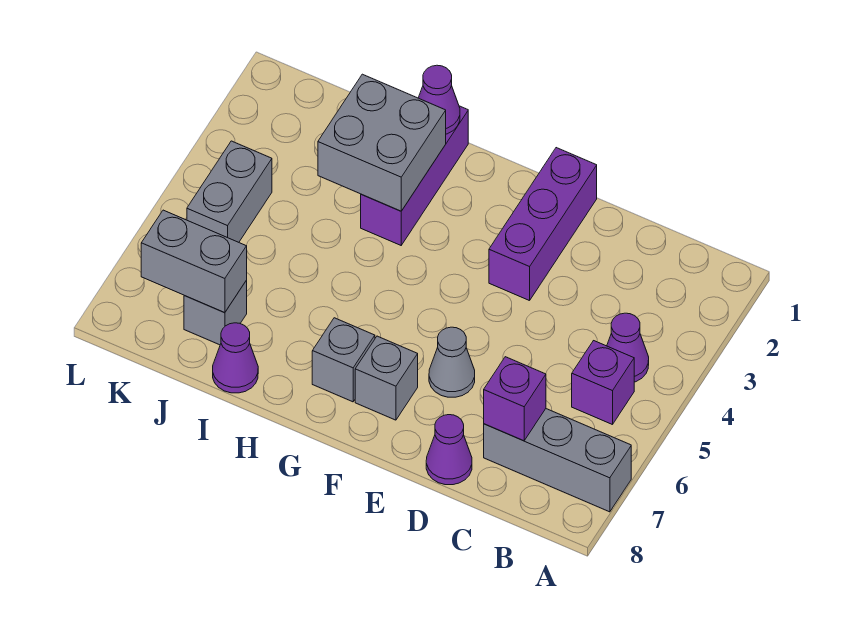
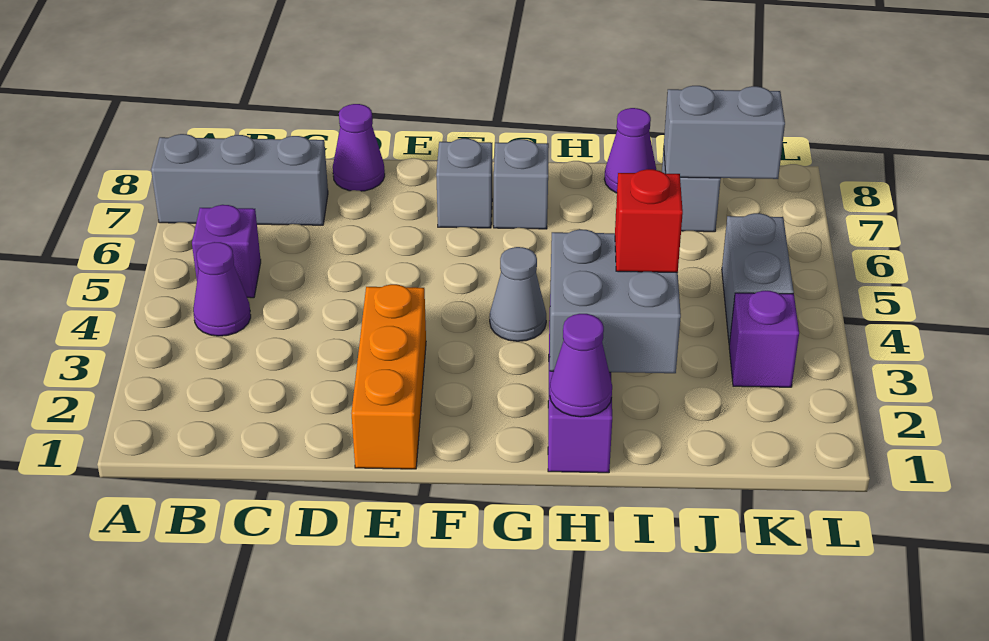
purple 1x1 brick [484,357,546,441] -> purple 1x1 brick moved to [729,291,799,387]
purple 1x3 brick [489,148,597,301] -> orange 1x3 brick [351,284,426,469]
grey 1x1 cone [429,327,475,397] -> grey 1x1 cone moved to [490,247,546,341]
none -> red 1x1 brick [615,169,683,272]

